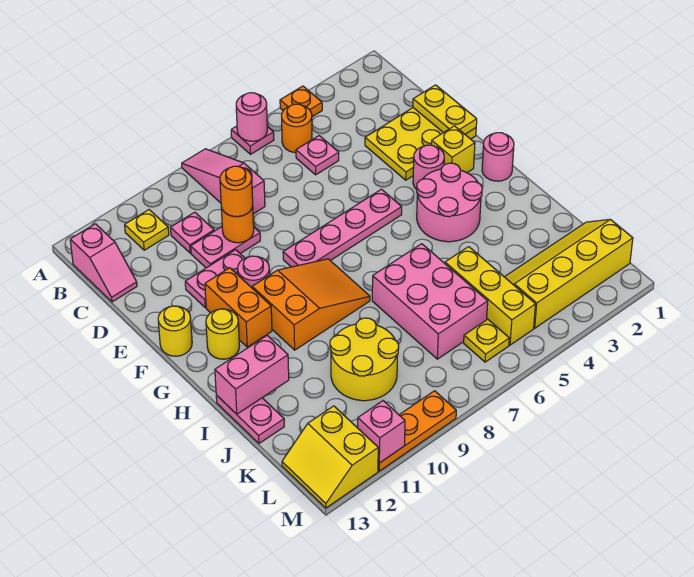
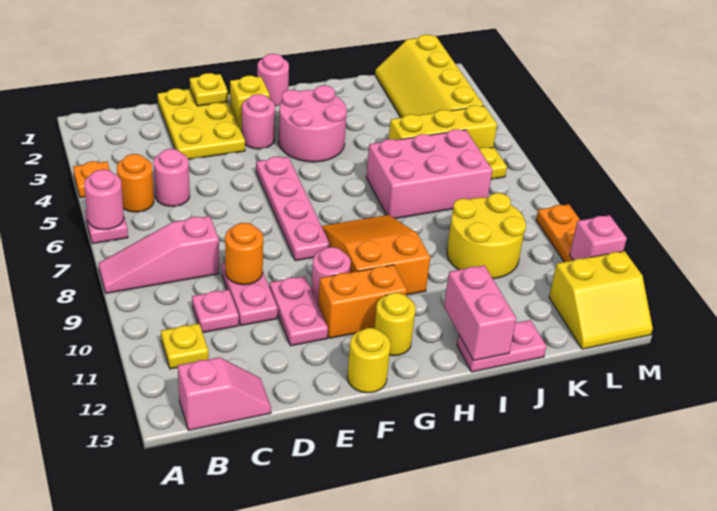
pink 1x1 plate [296,136,339,175] -> pink 1x1 round brick [154,149,190,206]
yellow 1x2 plate [413,85,477,134] -> yellow 1x1 plate [190,73,228,106]
orange 1x1 round brick [220,166,253,217] -> none

